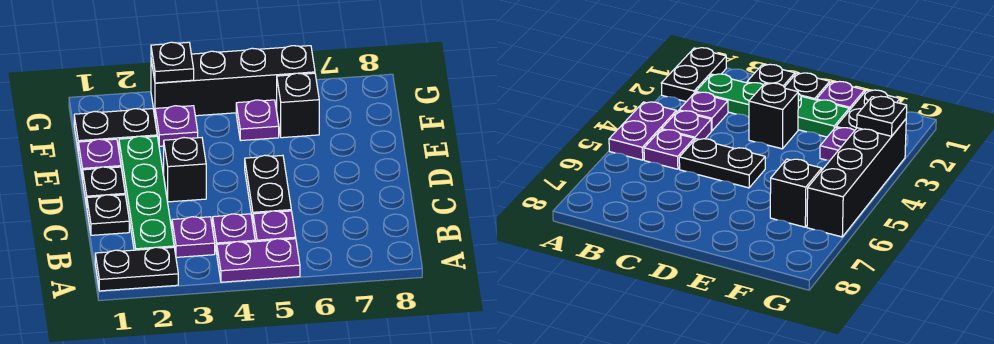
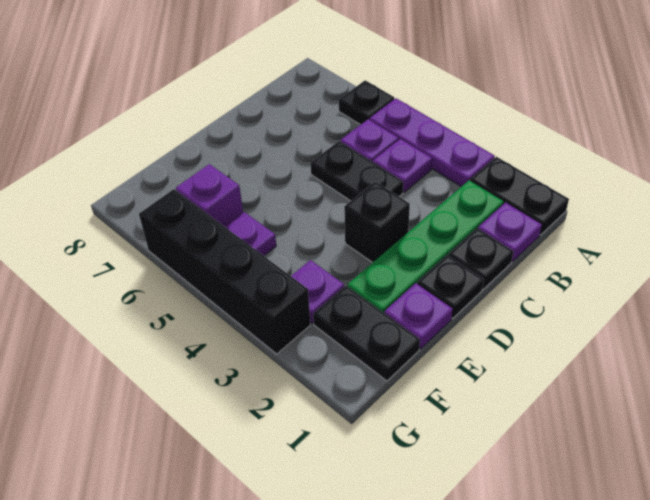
purple 1x2 plate [217,239,300,282] -> purple 1x3 plate [369,98,495,187]
purple 1x1 plate [172,217,215,257] -> purple 1x1 plate moved to [478,203,542,261]
black 1x2 plate [245,155,291,222] -> black 1x2 plate turned to [310,141,403,201]
black 1x1 brick [277,73,319,138] -> purple 1x1 brick [176,164,243,227]
black 1x1 plate [151,42,194,83] -> black 1x1 plate moved to [339,80,394,125]

